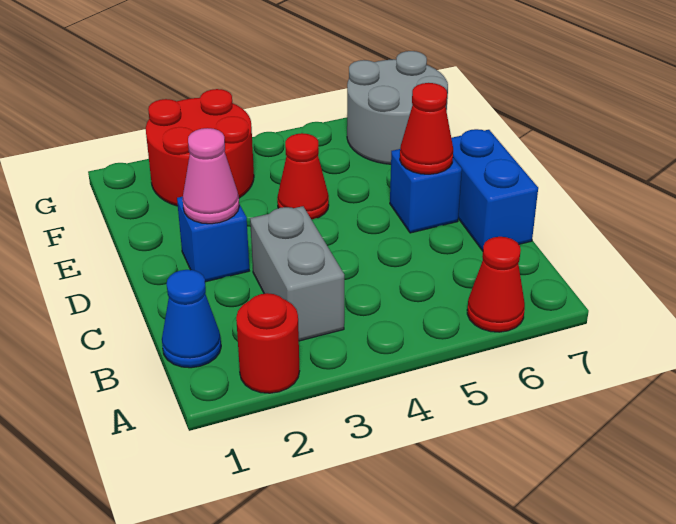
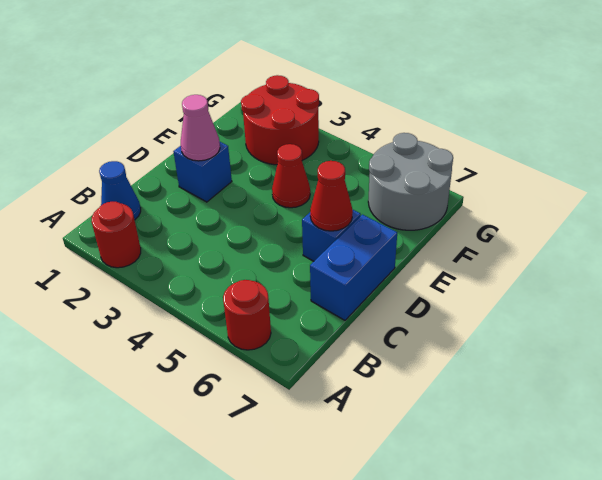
red 1x1 cone [467,237,525,332] -> red 1x1 round brick [223,280,271,350]
grey 1x2 brick [250,206,344,341] -> none

